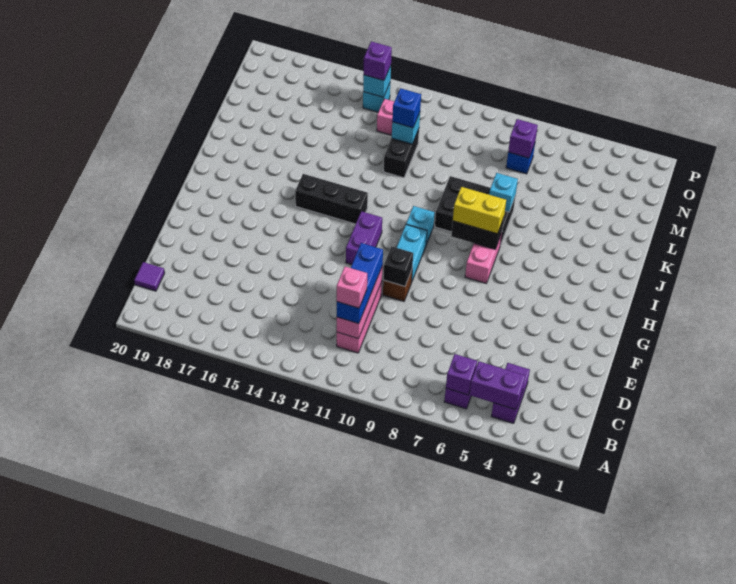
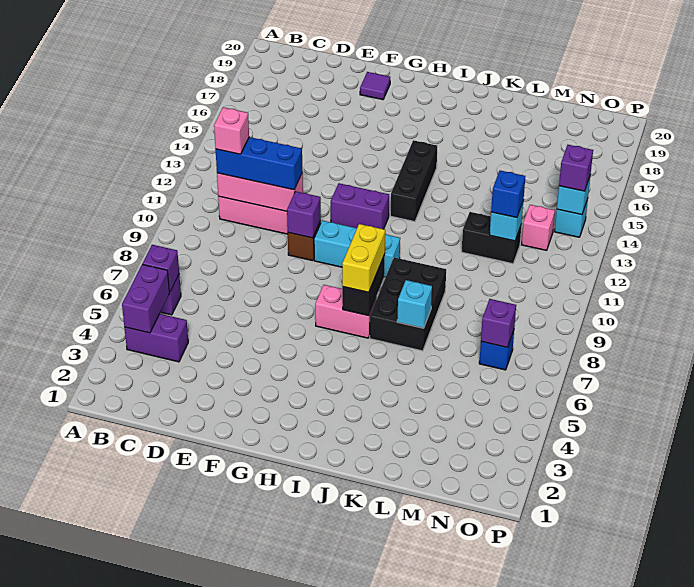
purple 1x1 tile [134,262,165,291] -> purple 1x1 tile moved to [360,72,390,100]
black 1x1 brick [383,247,413,286] -> purple 1x1 brick [287,191,321,238]

